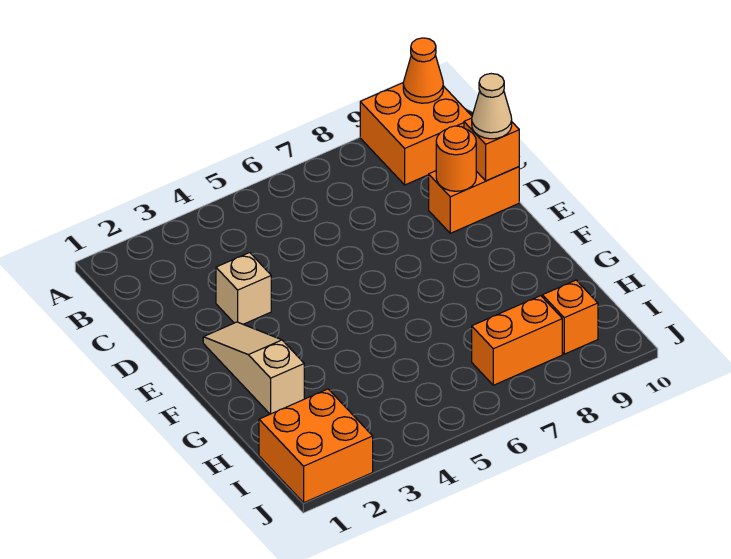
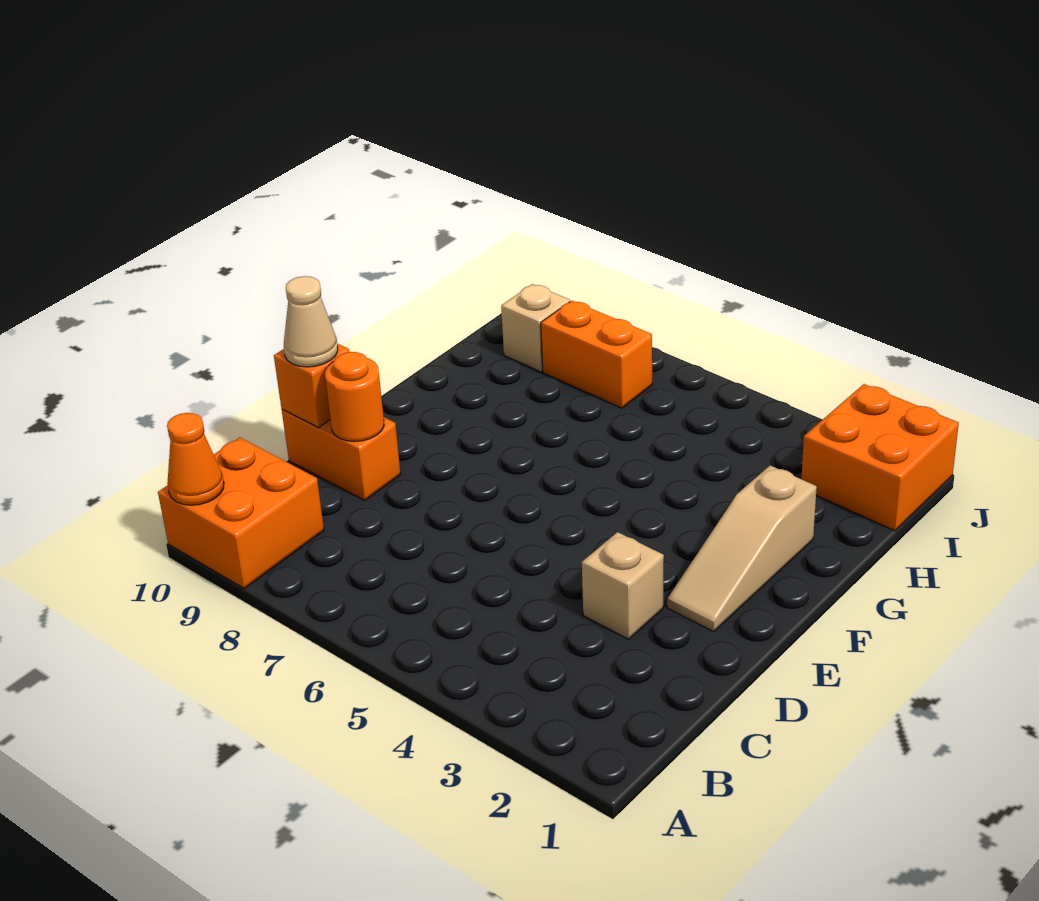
orange 1x1 brick [542,280,598,354] -> tan 1x1 brick [501,284,570,372]

